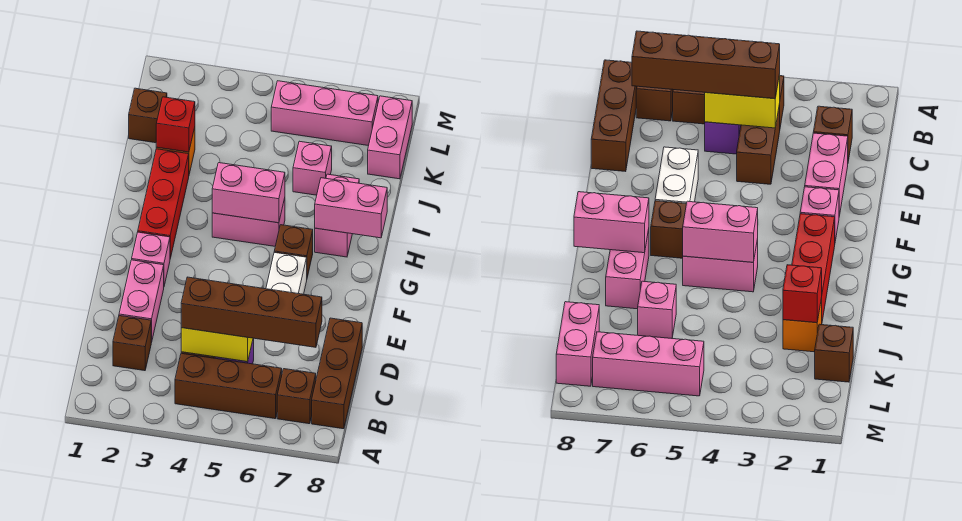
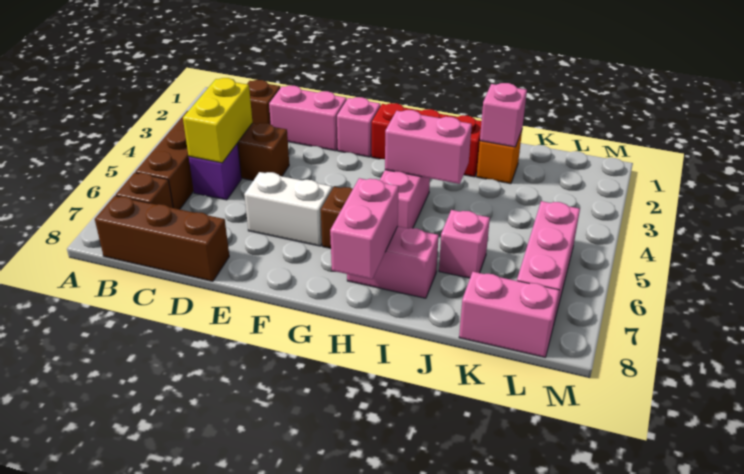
brown 1x4 brick [181,277,322,347] -> none
pink 1x2 brick [212,163,285,223] -> pink 1x2 brick turned to [385,110,472,184]
red 1x1 brick [156,97,195,152] -> pink 1x1 brick [480,83,527,147]
brown 1x1 brick [129,88,167,143] -> none

